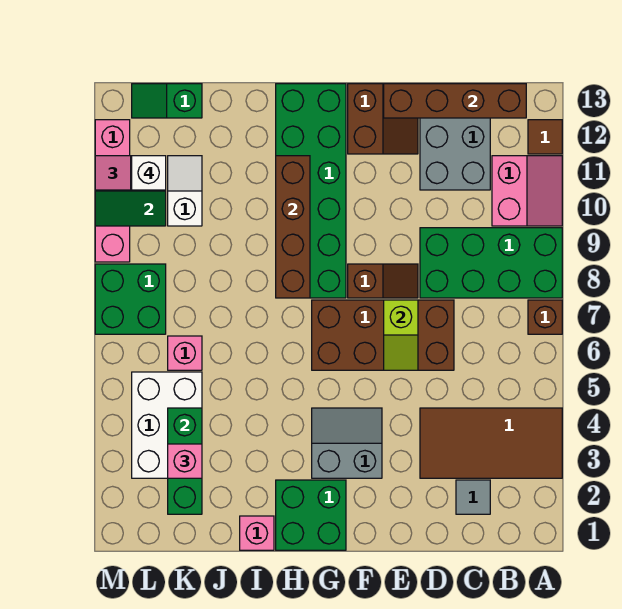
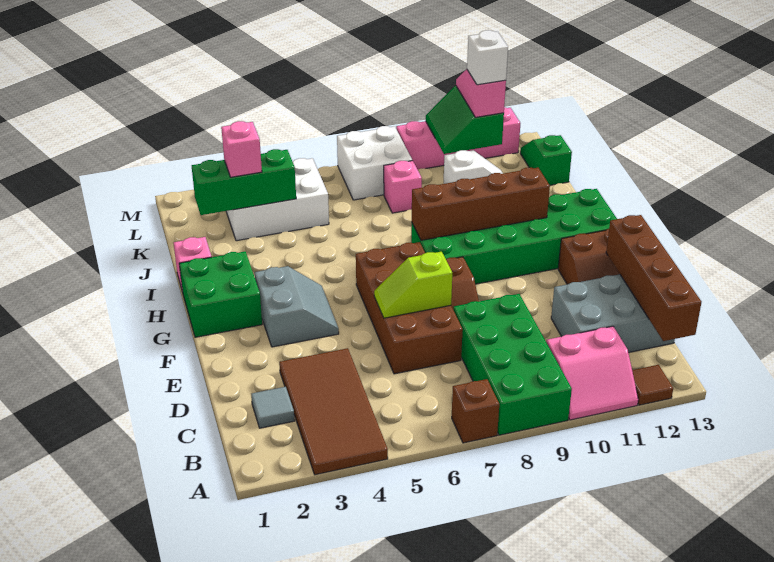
pink 1x1 brick [168,336,202,370] -> pink 1x1 brick moved to [384,161,422,213]
green 2x2 brick [95,264,166,334] -> white 2x2 brick [337,126,412,200]

